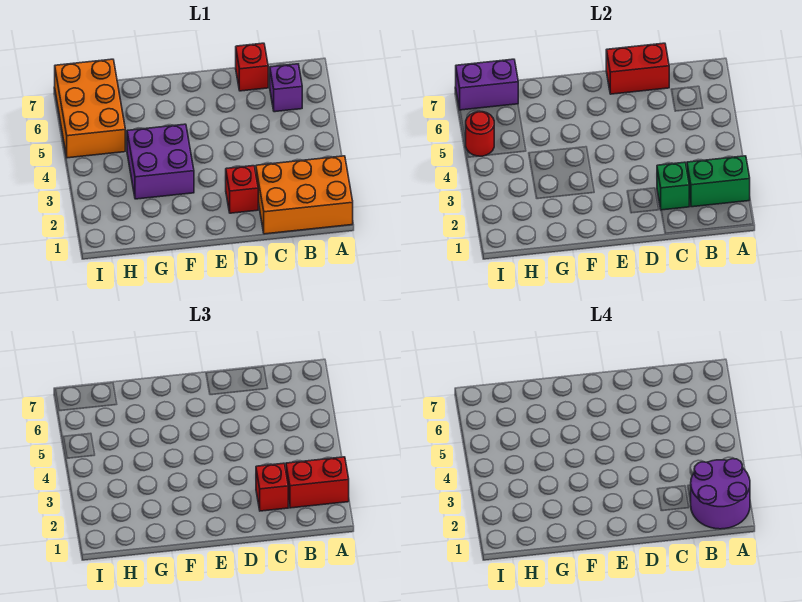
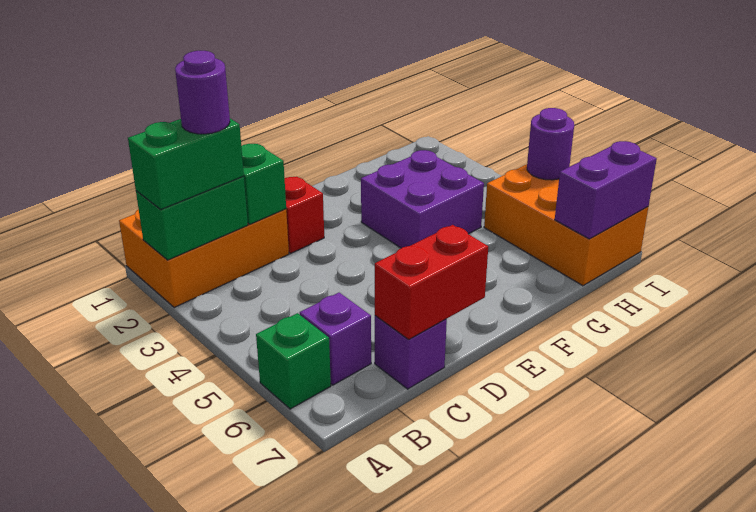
purple 2x2 round brick [690,459,750,529] -> purple 1x1 round brick [175,51,230,134]
red 1x2 brick [286,457,349,508] -> green 1x2 brick [128,119,244,210]
none -> green 1x1 brick [256,313,331,409]
red 1x1 brick [256,463,288,511] -> none
red 1x1 brick [236,43,268,91] -> purple 1x1 brick [375,316,447,389]
red 1x1 round brick [466,112,494,156] -> purple 1x1 round brick [527,108,574,180]

